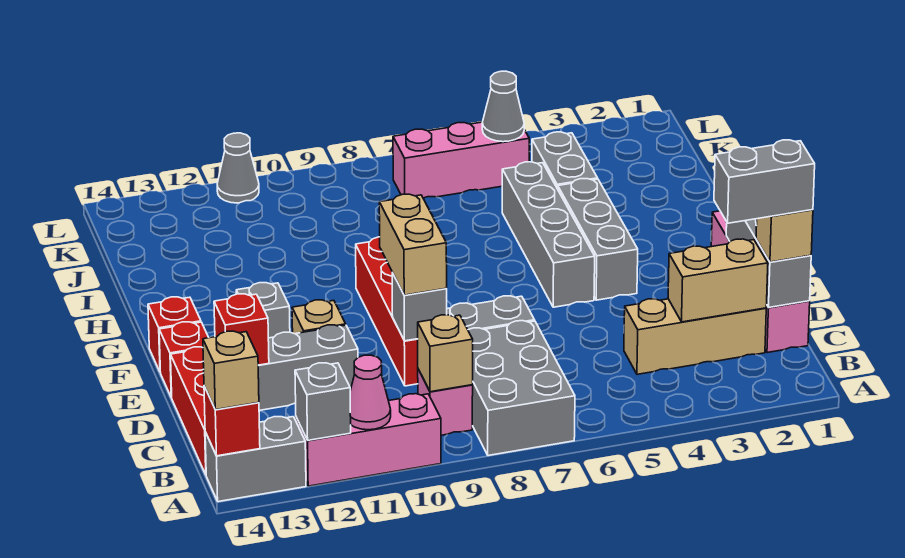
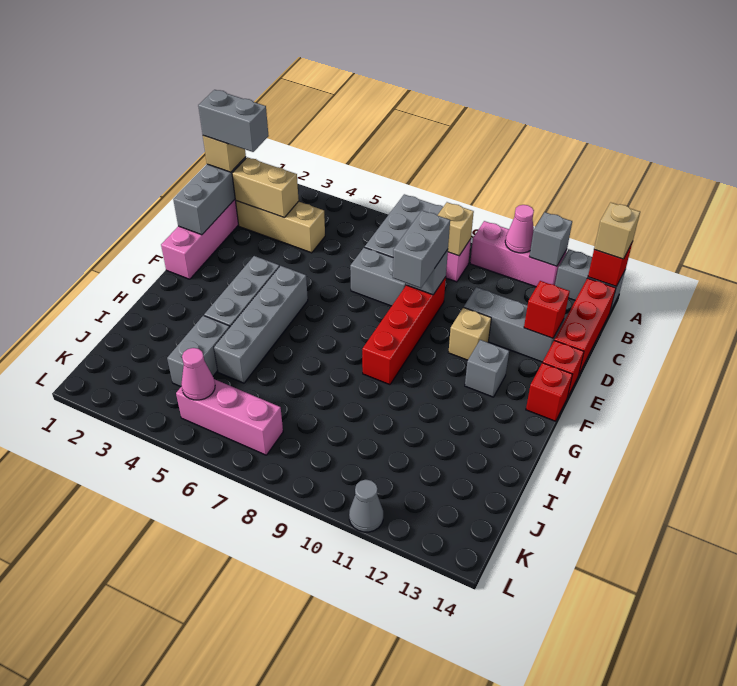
tan 1x2 brick [379,194,447,295] -> grey 1x2 brick [393,211,450,288]
grey 1x1 cone [482,71,524,142] -> pink 1x1 cone [181,348,215,400]

